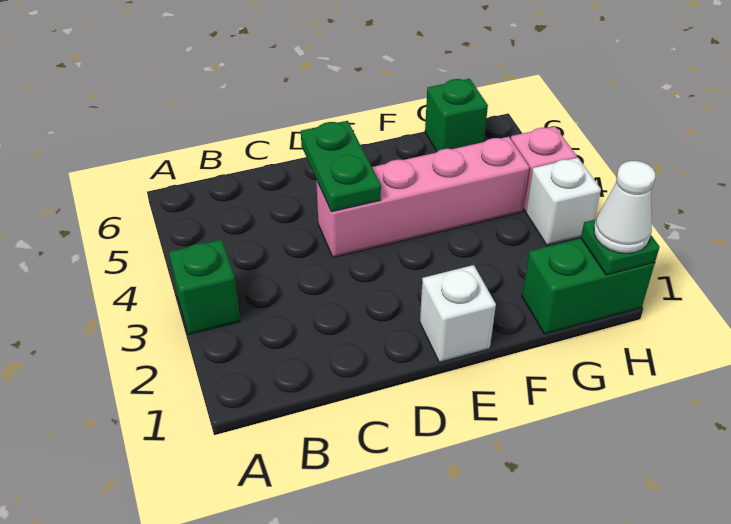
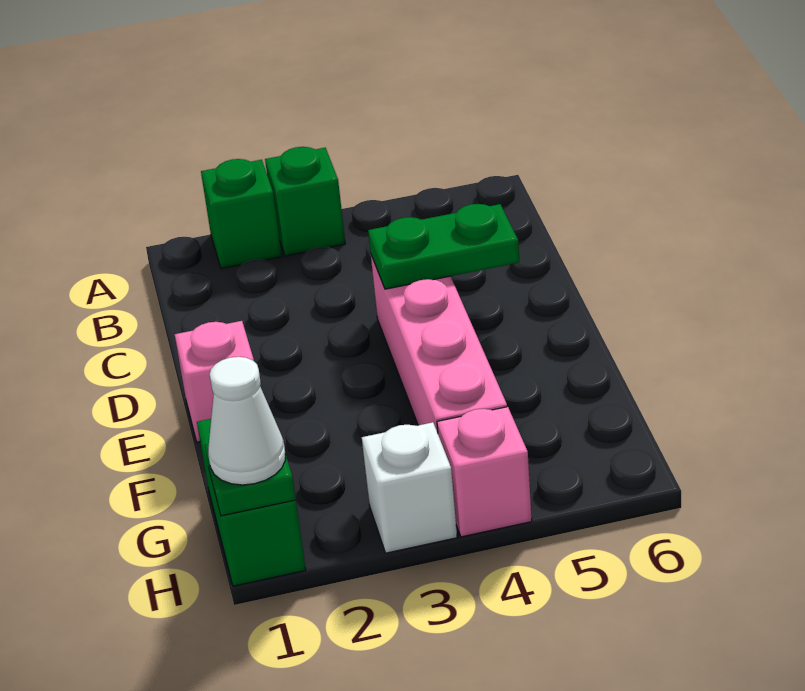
white 1x1 brick [420,265,496,362] -> pink 1x1 brick [175,321,254,442]
green 1x1 brick [425,79,488,152] -> green 1x1 brick moved to [201,159,282,269]

